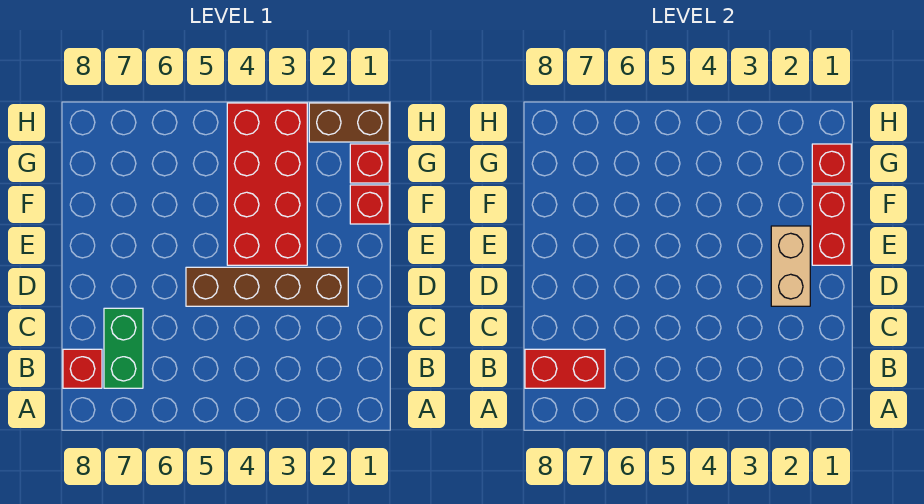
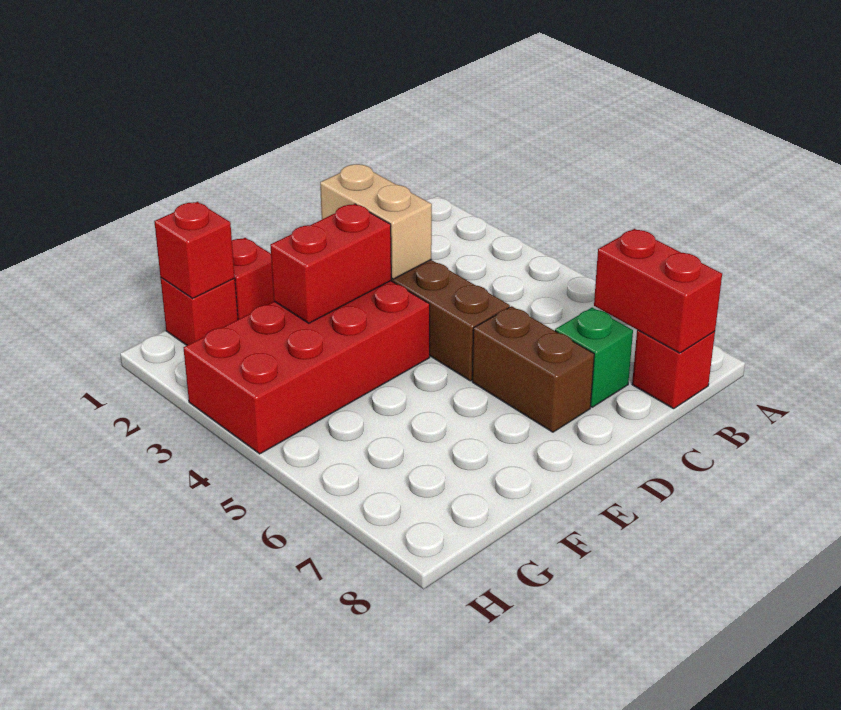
green 1x2 brick [104,308,143,388] -> green 1x1 brick [555,308,633,407]
tan 1x2 brick [771,226,810,306] -> tan 1x2 brick turned to [320,164,432,279]
red 1x2 brick [812,185,851,265] -> red 1x2 brick moved to [270,204,391,323]
brown 1x2 brick [309,103,389,142] -> brown 1x2 brick moved to [472,306,594,432]

